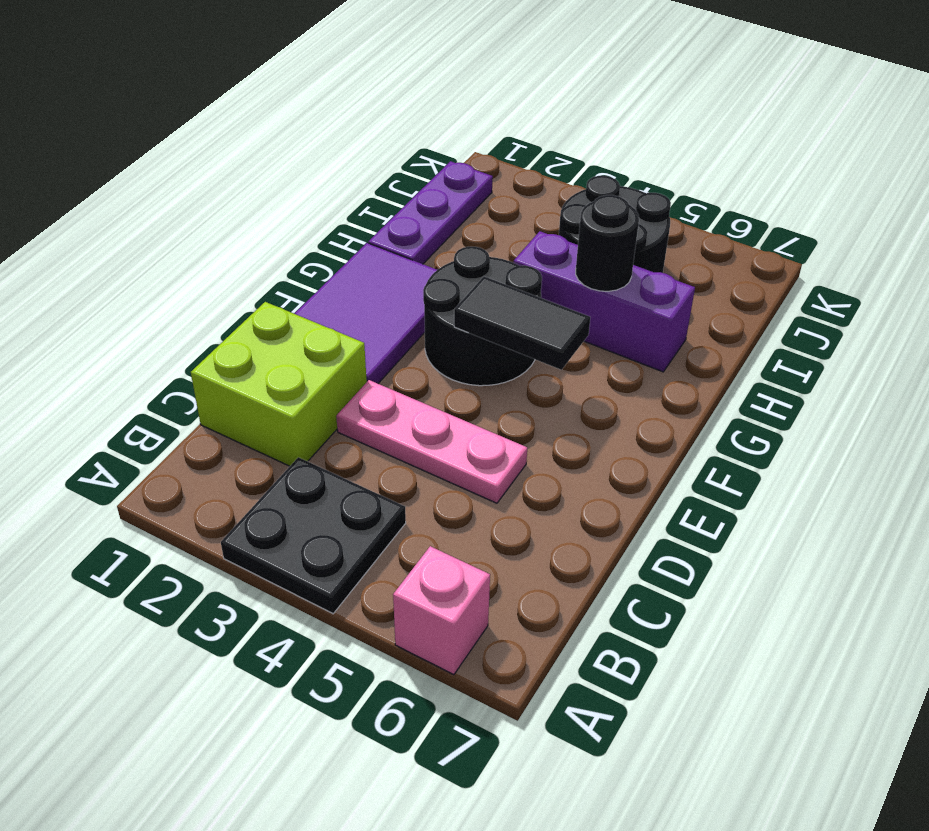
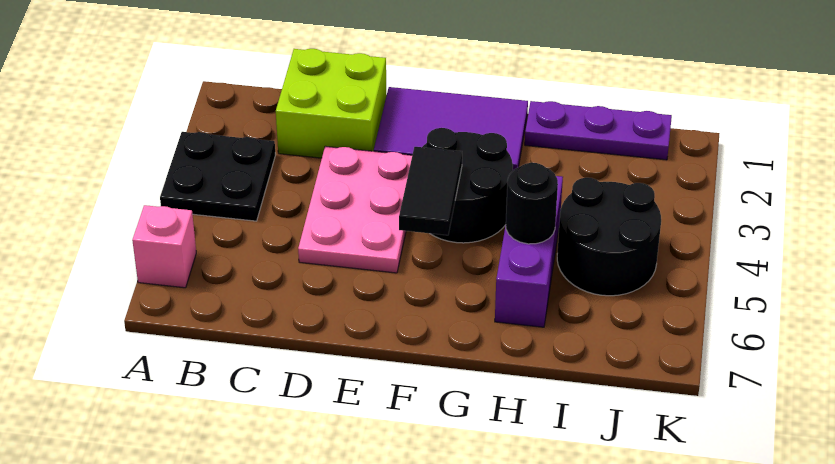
pink 1x3 plate [336,380,527,503] -> pink 2x3 plate [298,146,412,273]

